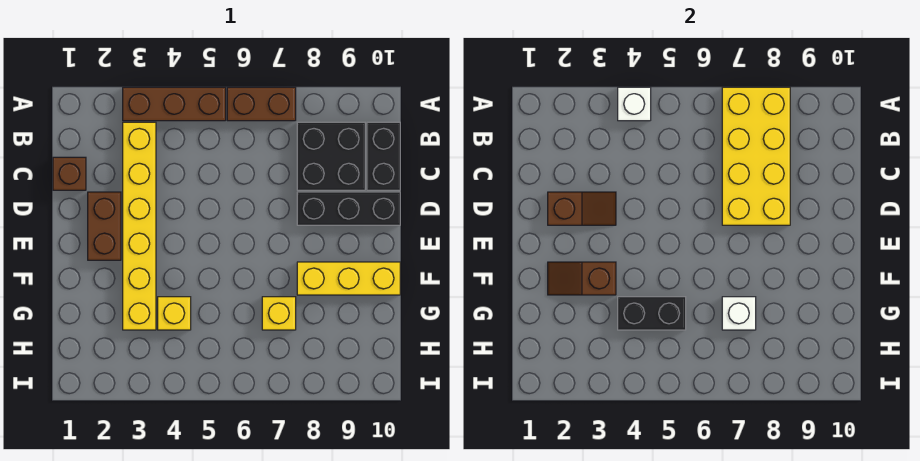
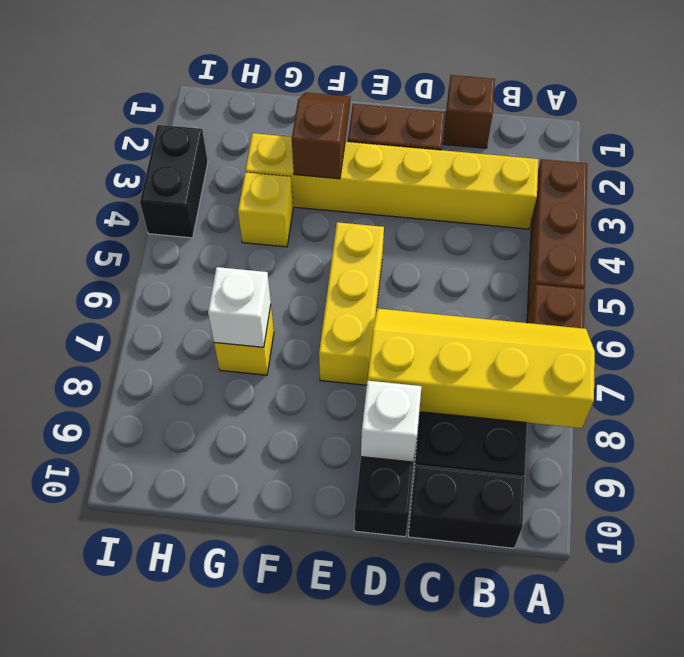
white 1x1 brick [618,87,651,121] -> white 1x1 brick moved to [361,381,422,462]
yellow 2x4 brick [722,87,790,225] -> yellow 2x4 slope [368,308,595,428]
brown 1x2 slope [548,192,616,225] -> none
yellow 1x3 brick [297,262,400,295] -> yellow 1x3 brick moved to [319,222,384,385]
black 1x2 brick [618,297,686,330] -> black 1x2 brick moved to [140,125,208,238]

